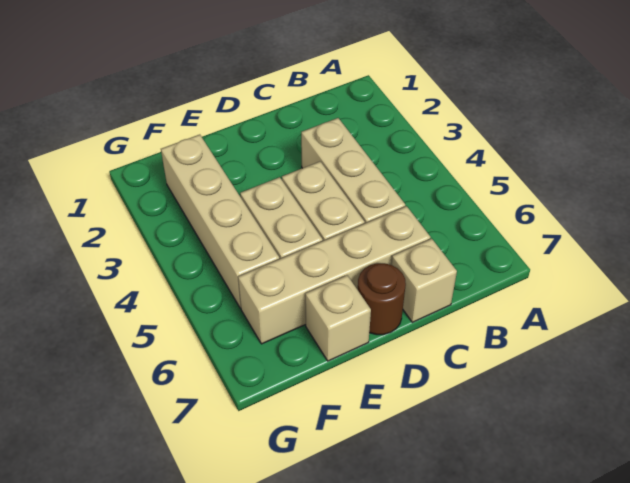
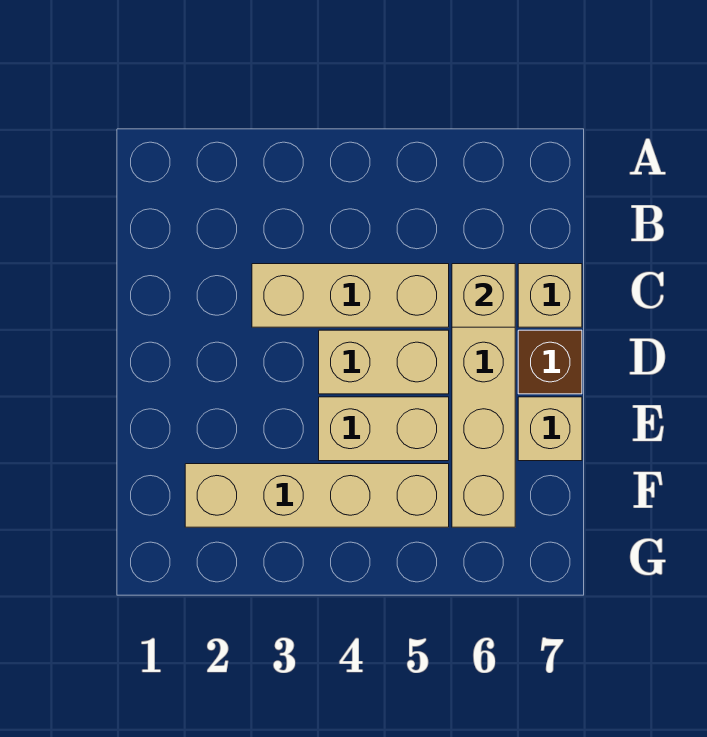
none -> tan 1x1 brick [452,264,515,327]
brown 1x1 round brick [358,263,406,335] -> brown 1x1 brick [518,330,582,394]

